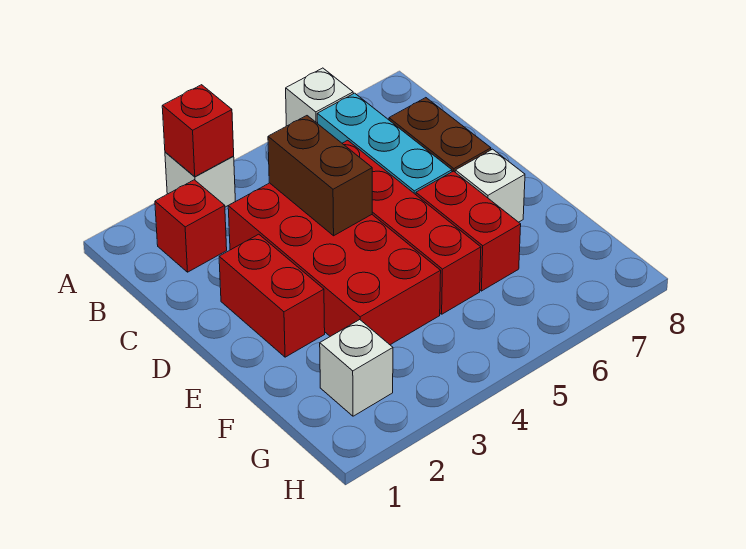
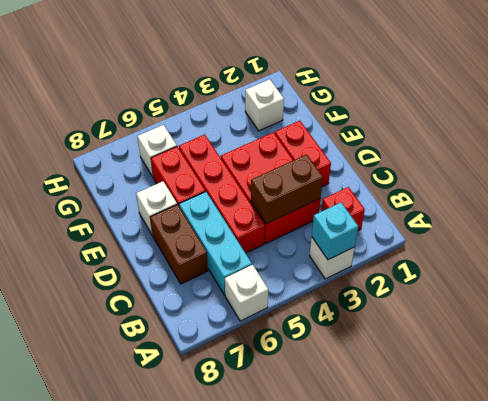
red 1x1 brick [162,85,234,177] -> cyan 1x1 brick [312,203,358,260]
red 2x4 brick [228,183,441,345] -> red 2x3 brick [221,132,320,244]
brown 1x2 brick [268,116,372,236] -> brown 1x2 brick turned to [251,154,323,224]
none -> white 1x1 brick [137,125,177,177]

